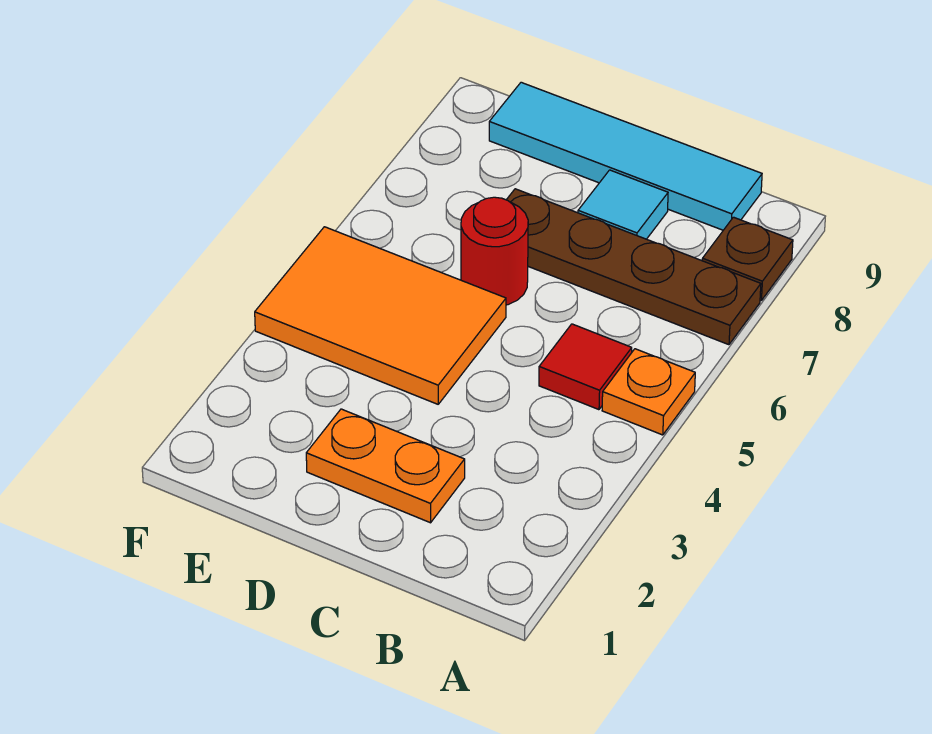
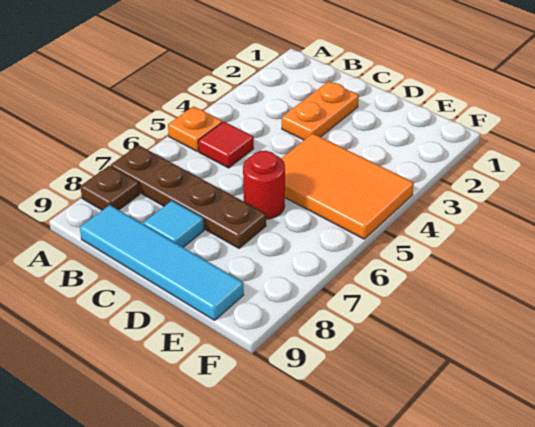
orange 1x2 plate [306,409,465,523] -> orange 1x2 plate turned to [282,81,359,140]

